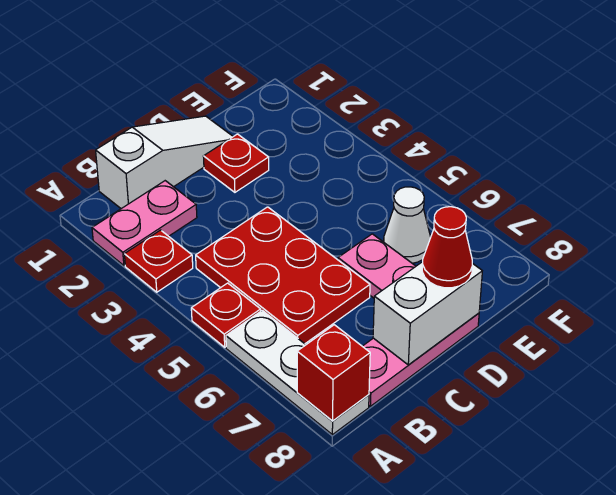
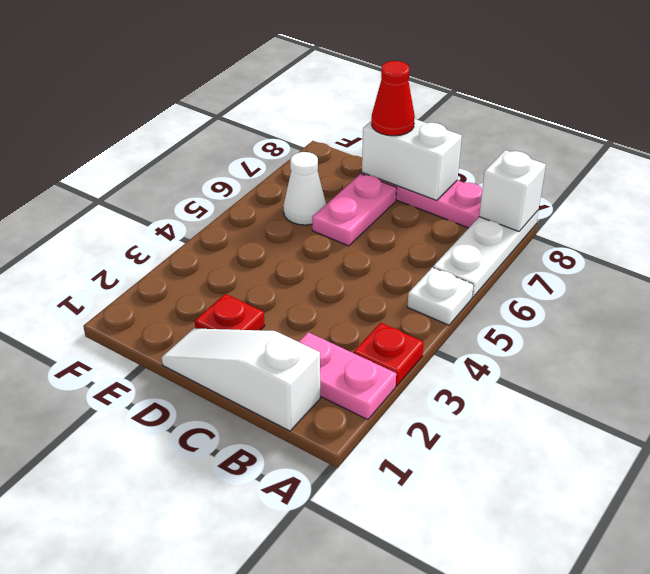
red 1x1 plate [191,283,261,347] -> white 1x1 plate [408,267,474,325]
red 1x1 brick [297,325,370,421] -> white 1x1 brick [479,150,546,231]
red 2x3 plate [196,207,370,344] -> none

